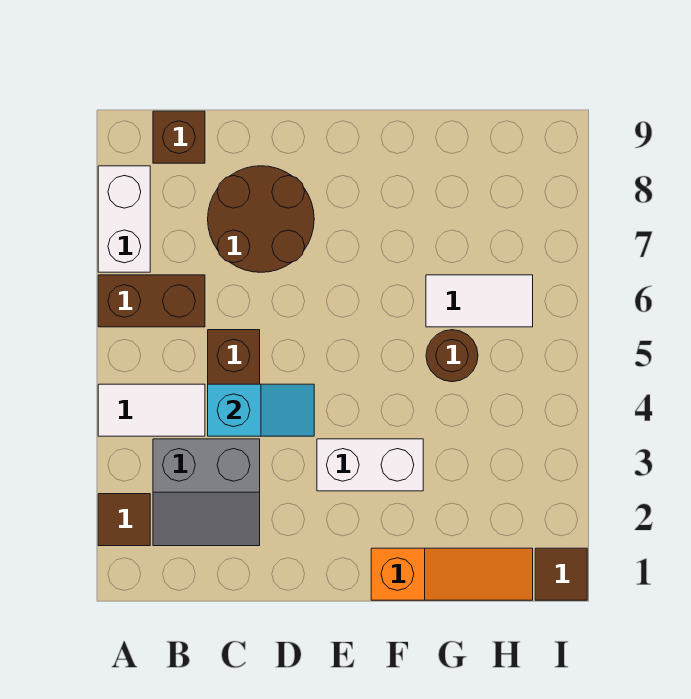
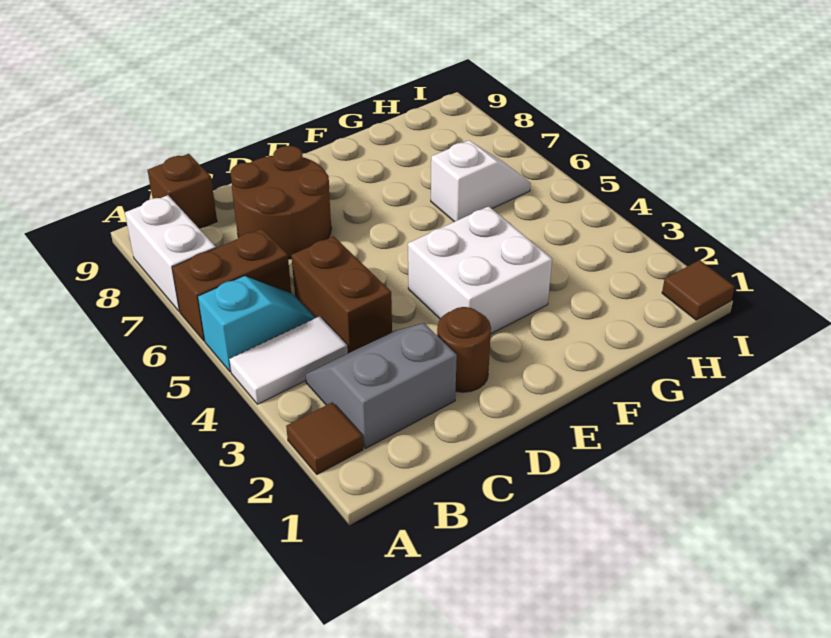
grey 2x2 slope [153,439,260,546] -> grey 2x2 slope turned to [305,323,457,449]
cyan 1x2 slope [208,384,314,436] -> cyan 1x2 slope moved to [198,276,315,372]
white 1x2 brick [317,439,423,491] -> white 2x2 brick [408,206,552,334]
orange 1x3 slope [371,548,533,600] -> none
brown 1x1 round brick [426,330,478,382] -> brown 1x1 round brick moved to [437,307,491,392]
white 1x2 tile [426,275,533,327] -> white 1x2 slope [431,140,530,222]

